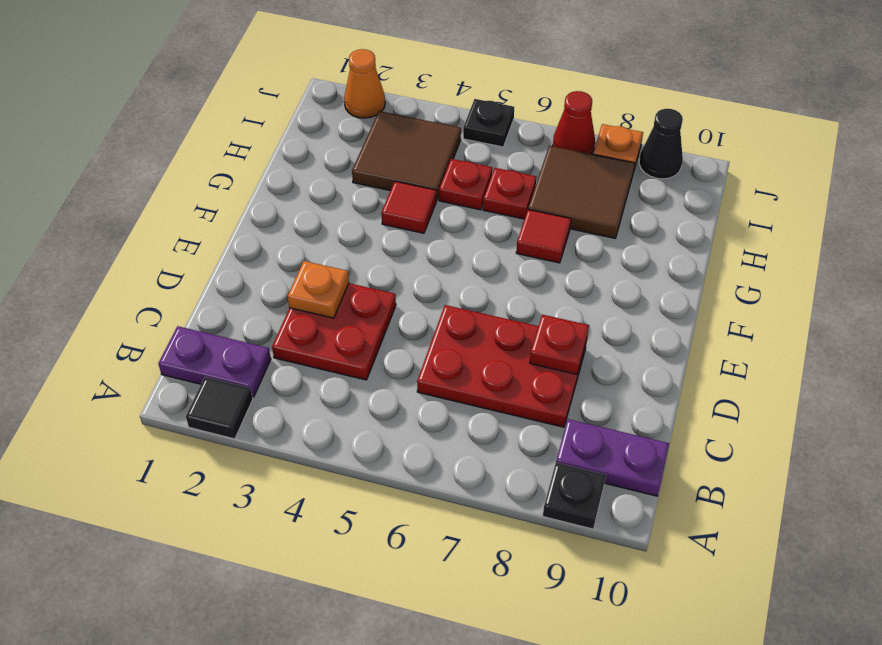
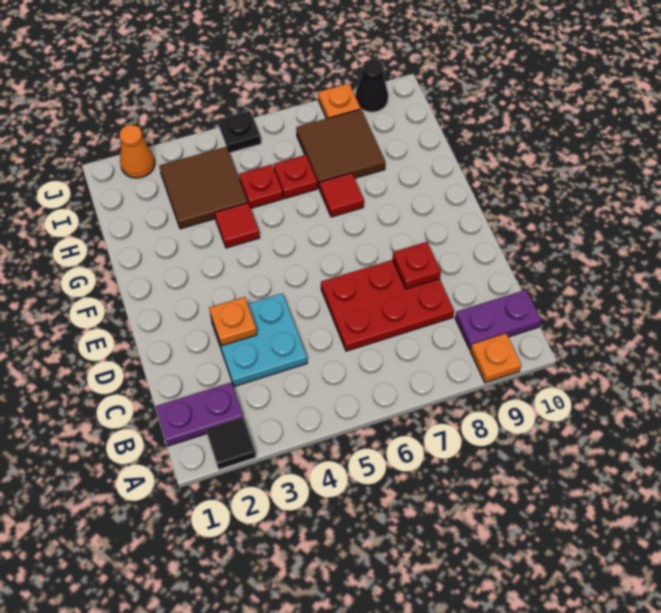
black 1x1 plate [543,463,606,529] -> orange 1x1 plate [470,333,521,383]
red 2x2 plate [272,283,396,380] -> cyan 2x2 plate [211,293,307,386]
red 1x1 cone [553,91,595,154] -> none

